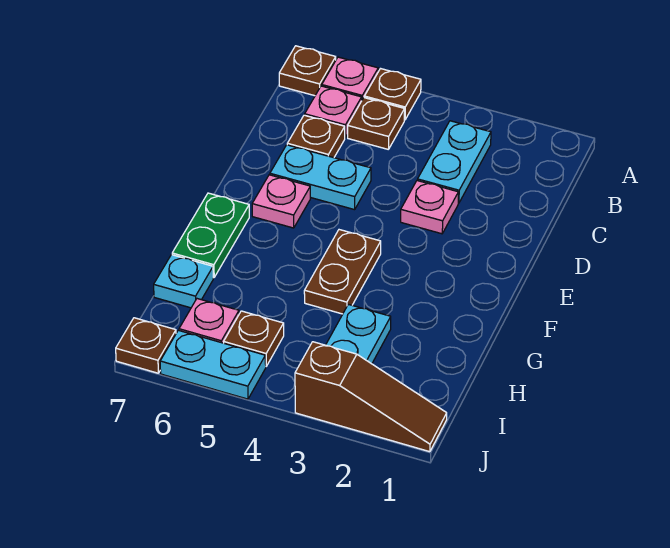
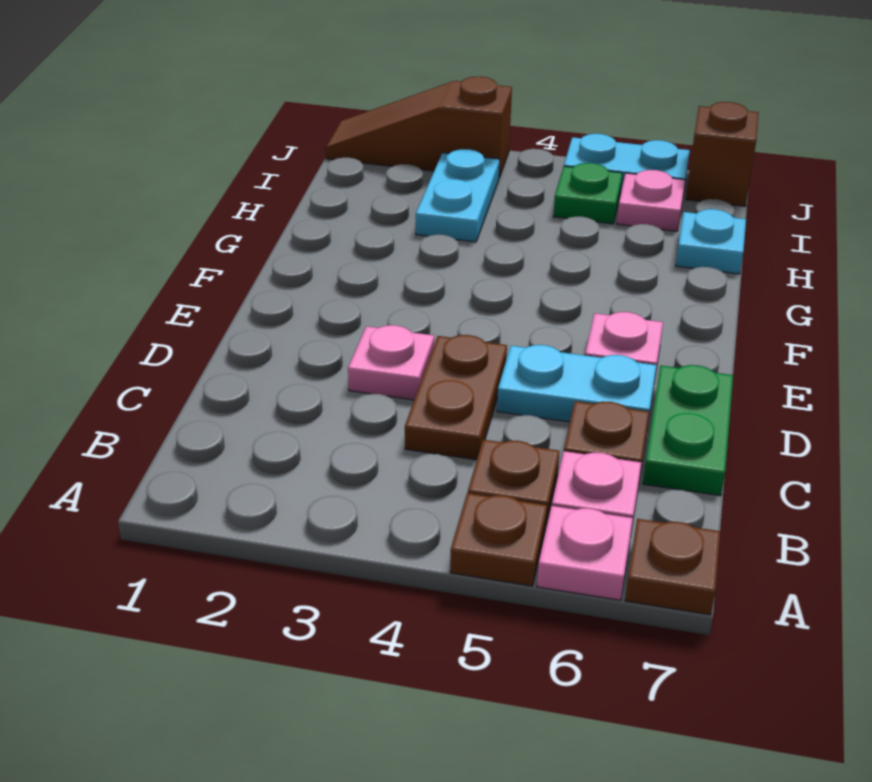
cyan 1x2 plate [418,121,491,203] -> none
brown 1x2 plate [304,230,381,314] -> brown 1x2 plate moved to [405,335,507,460]
green 1x2 plate [172,193,249,278] -> green 1x2 plate moved to [643,365,733,496]
brown 1x1 plate [224,311,284,366] -> green 1x1 plate [553,163,622,224]
brown 1x1 plate [116,318,176,373] -> brown 1x1 brick [686,102,759,206]

